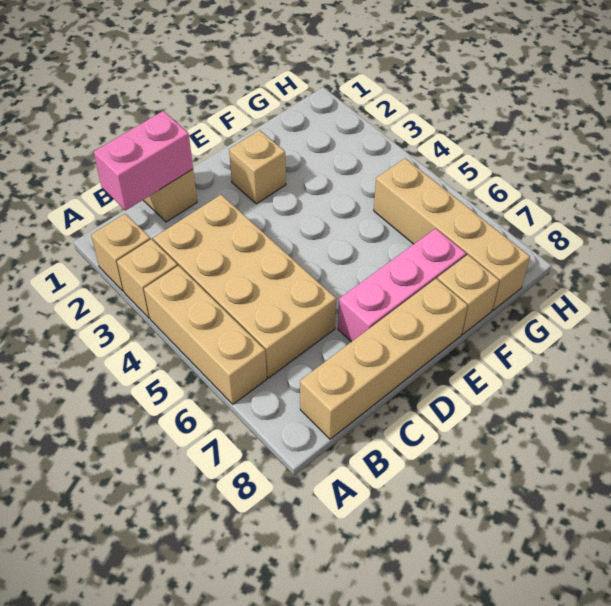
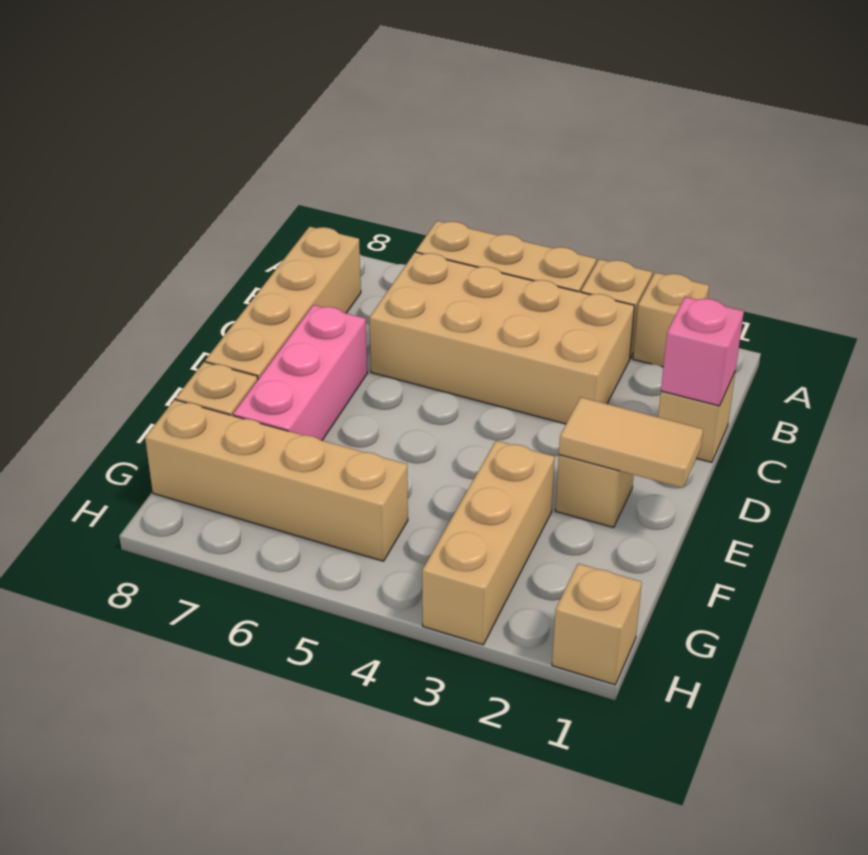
pink 1x2 brick [94,111,193,210] -> pink 1x1 brick [661,297,744,406]
none -> tan 1x2 tile [559,397,703,488]
none -> tan 1x3 brick [422,441,555,645]
none -> tan 1x1 brick [552,564,642,685]

